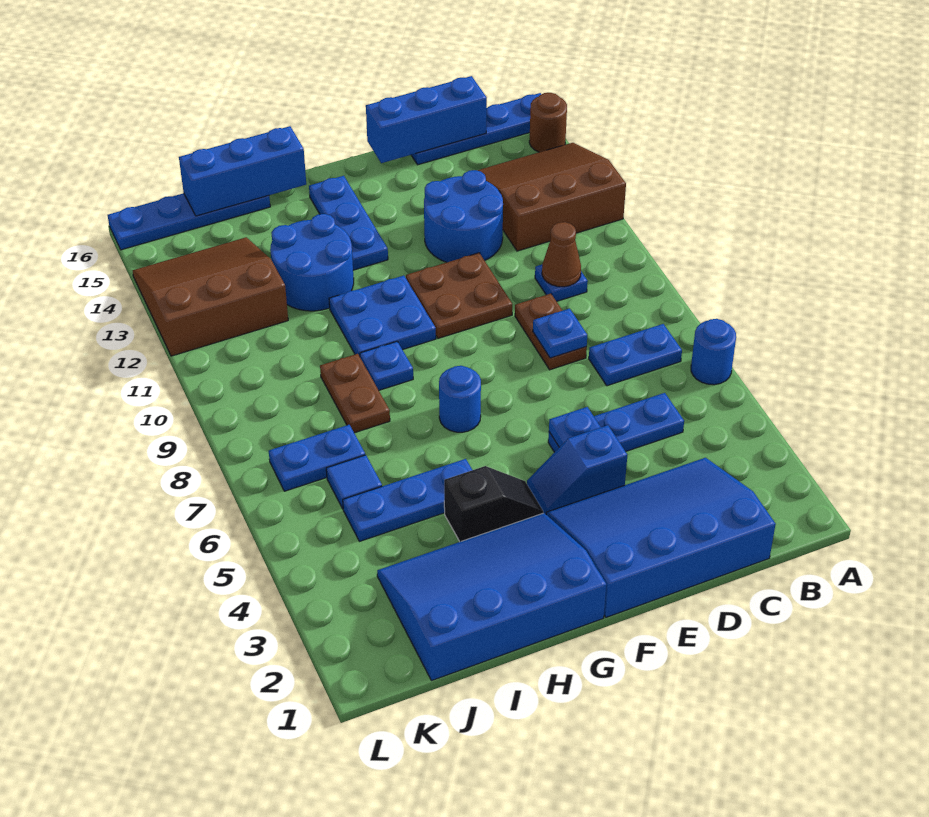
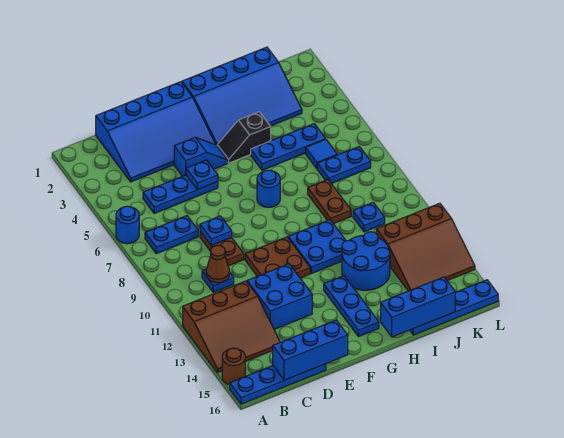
blue 2x2 round brick [424,170,503,262] -> blue 2x2 brick [247,264,312,329]
blue 1x1 plate [360,342,413,390] -> blue 1x1 plate moved to [353,203,385,232]

